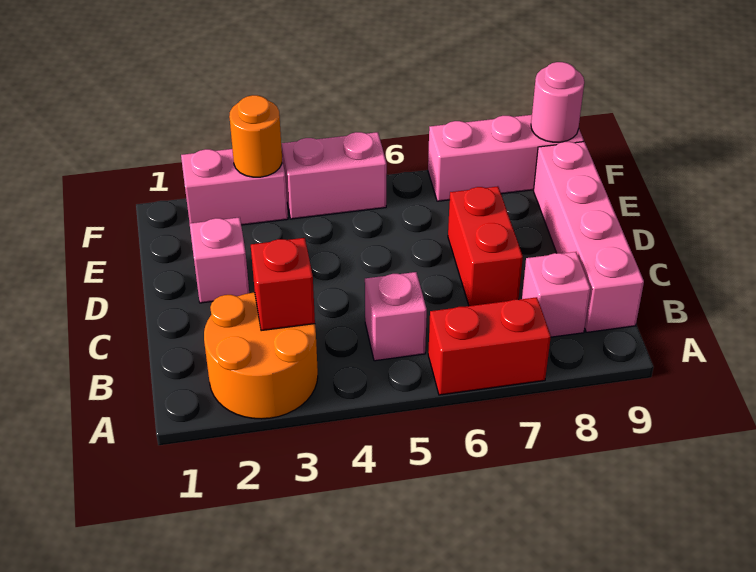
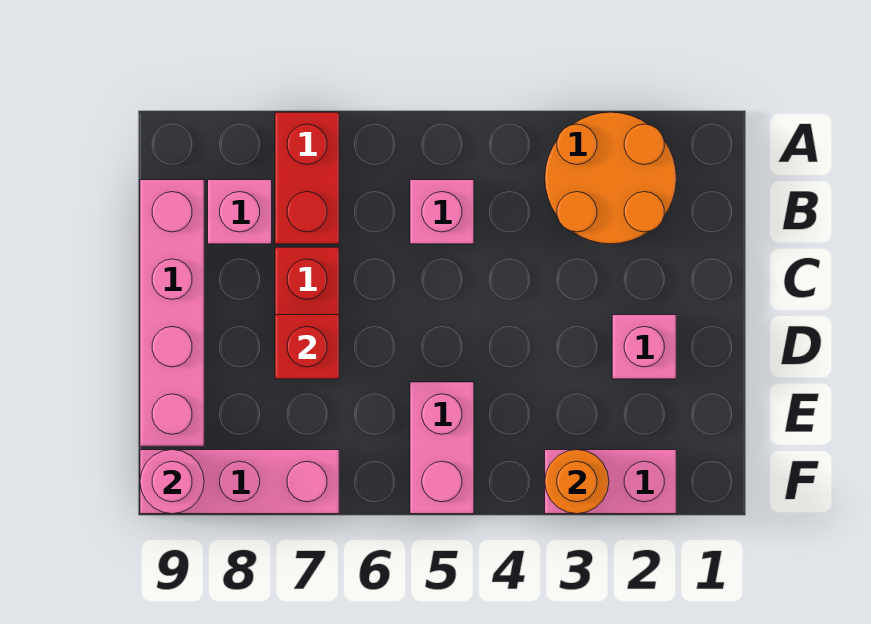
red 1x2 brick [428,297,551,395] -> red 1x2 brick turned to [275,112,339,244]
red 1x1 brick [251,238,315,331] -> red 1x1 brick moved to [275,315,339,379]
pink 1x2 brick [282,132,387,219] -> pink 1x2 brick turned to [410,382,474,514]

